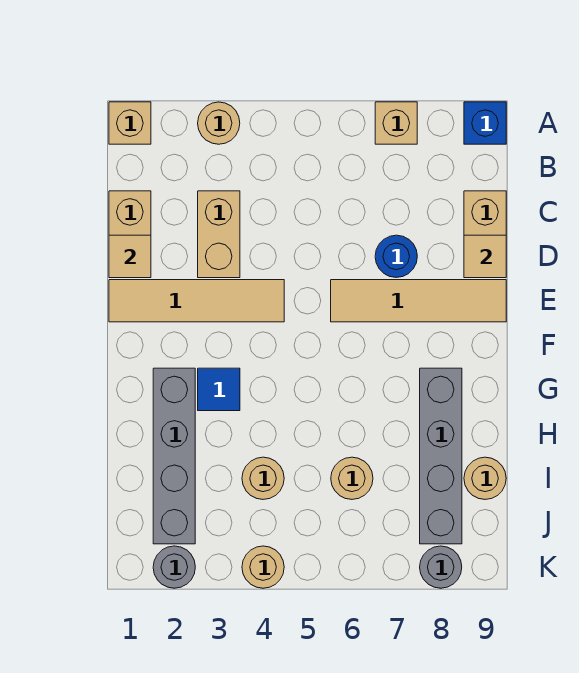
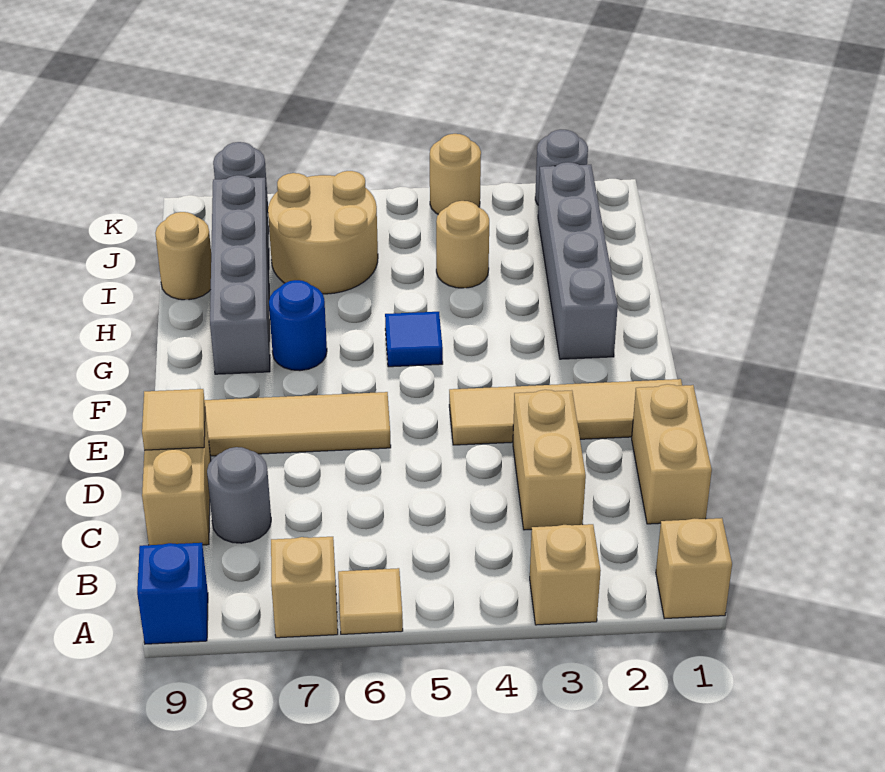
tan 1x1 round brick [198,102,240,144] -> tan 1x1 brick [530,524,601,625]
none -> grey 1x1 round brick [207,447,271,543]
tan 1x1 tile [109,235,151,278] -> tan 1x1 tile moved to [338,568,403,634]
blue 1x1 round brick [375,235,417,278] -> blue 1x1 round brick moved to [269,280,327,371]
blue 1x1 tile [198,368,240,411] -> blue 1x1 tile moved to [385,312,443,367]
tan 1x1 round brick [331,457,373,499] -> tan 2x2 round brick [268,171,378,294]

